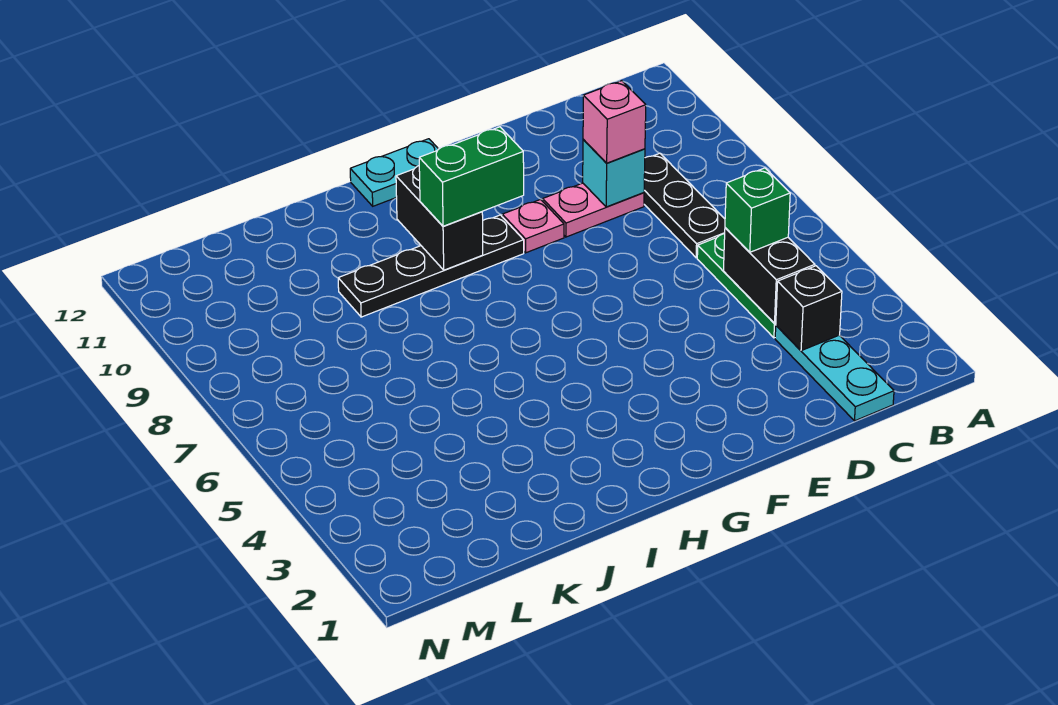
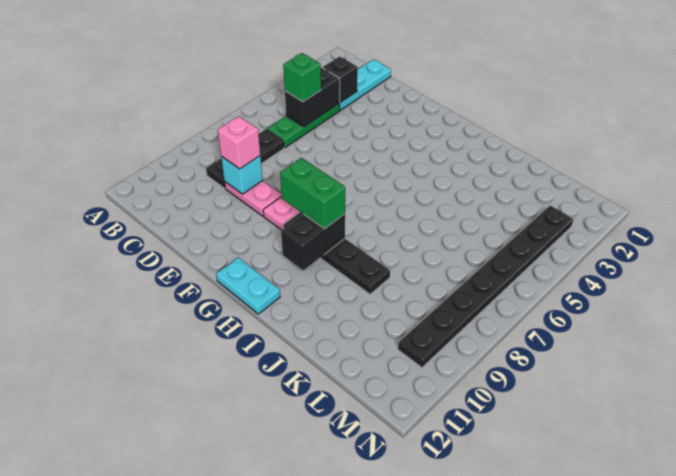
none -> black 1x8 plate [398,205,573,368]

